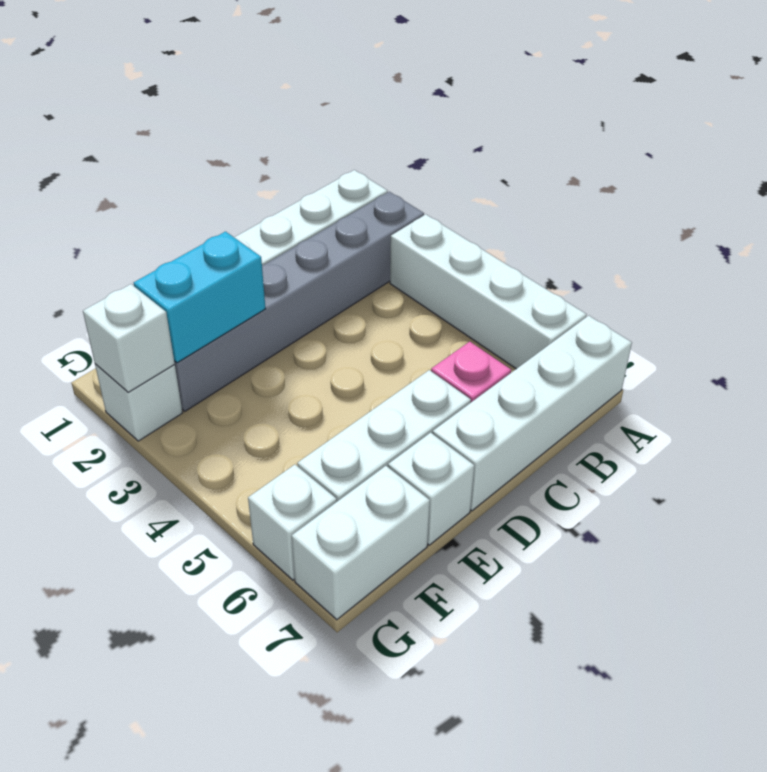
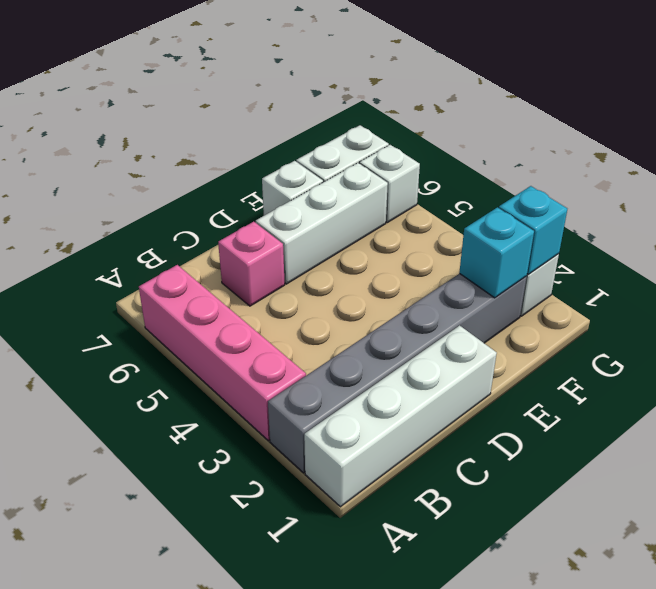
white 1x4 brick [390,214,586,369] -> pink 1x4 brick [139,265,306,441]
white 1x4 brick [433,316,632,511] -> none
cyan 1x2 brick [134,232,266,363] -> cyan 1x1 brick [459,207,534,298]
white 1x1 brick [83,284,175,392] -> cyan 1x1 brick [499,186,567,274]

